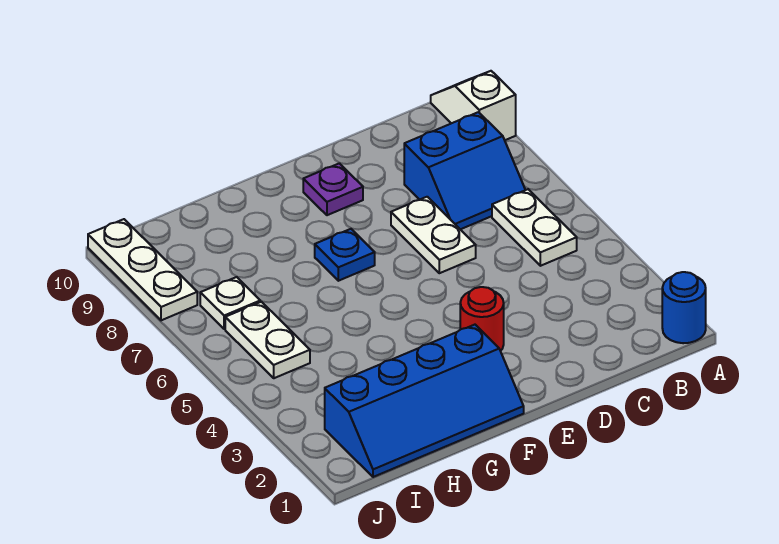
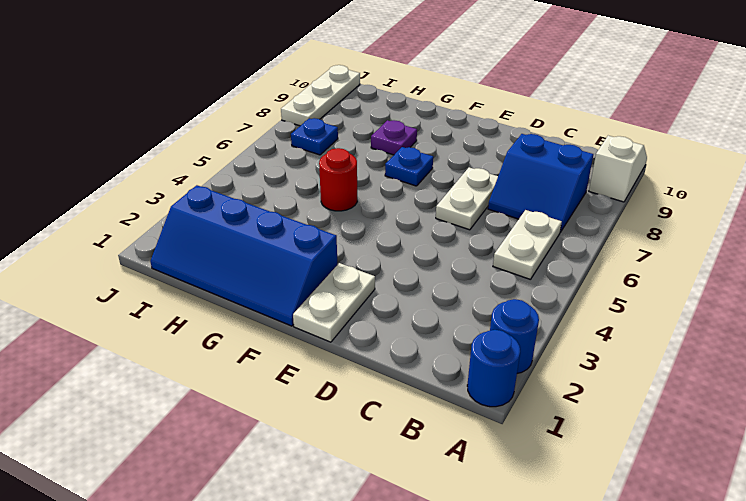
none -> blue 1x1 round brick [490,299,539,373]
red 1x1 round brick [460,287,504,351] -> red 1x1 round brick moved to [319,148,357,211]
purple 1x1 plate [303,163,363,215] -> purple 1x1 plate moved to [371,120,417,155]
white 1x2 plate [225,302,310,378] -> white 1x2 plate moved to [293,263,375,342]
white 1x1 plate [200,277,260,329] -> blue 1x1 plate [291,118,338,155]

